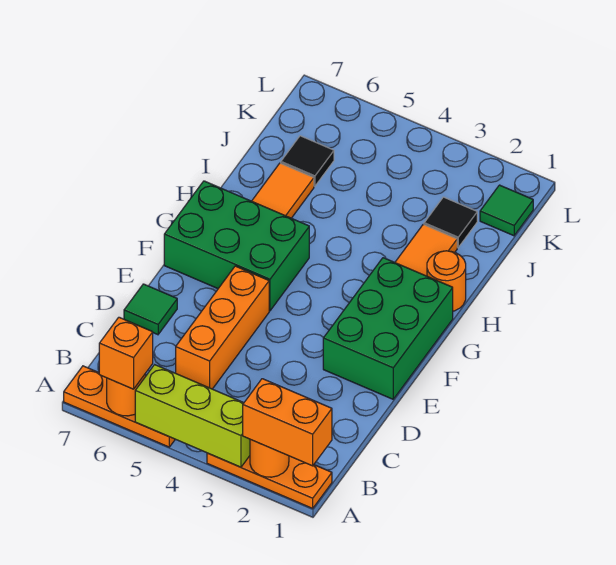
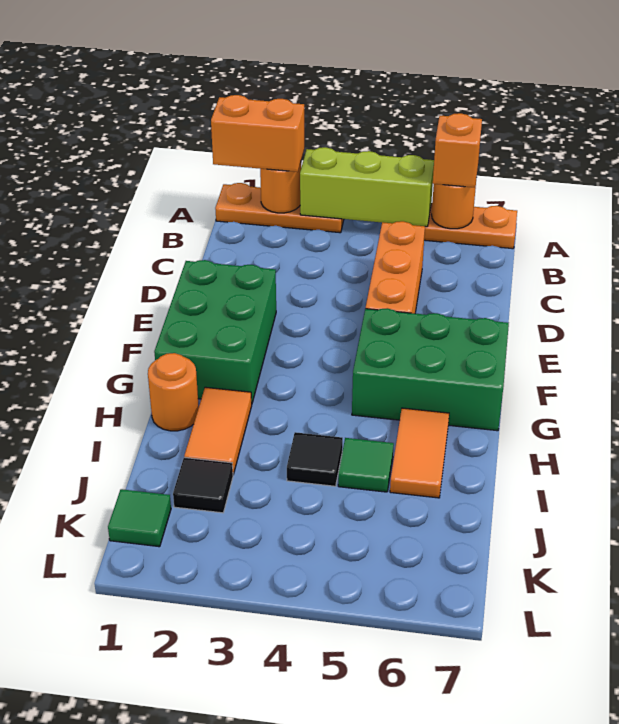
green 1x1 tile [124,284,177,335] -> green 1x1 tile moved to [338,438,394,492]
black 1x1 tile [281,136,334,186] -> black 1x1 tile moved to [287,432,343,486]

